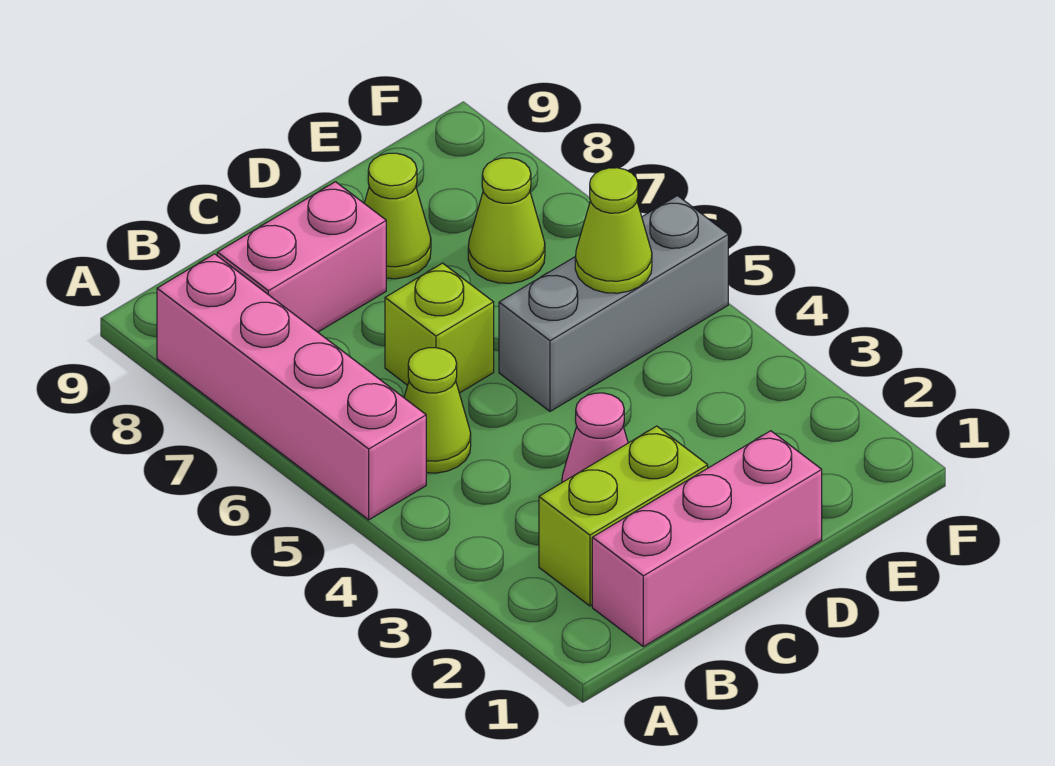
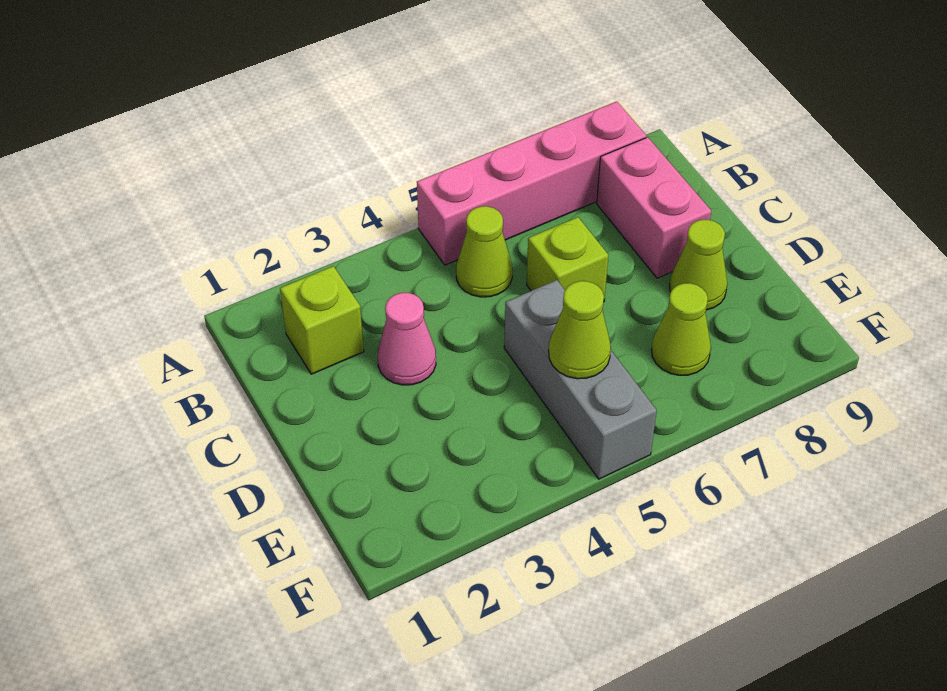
pink 1x3 brick [592,431,822,647] -> none
lime 1x2 brick [539,426,708,606] -> lime 1x1 brick [280,266,364,374]

